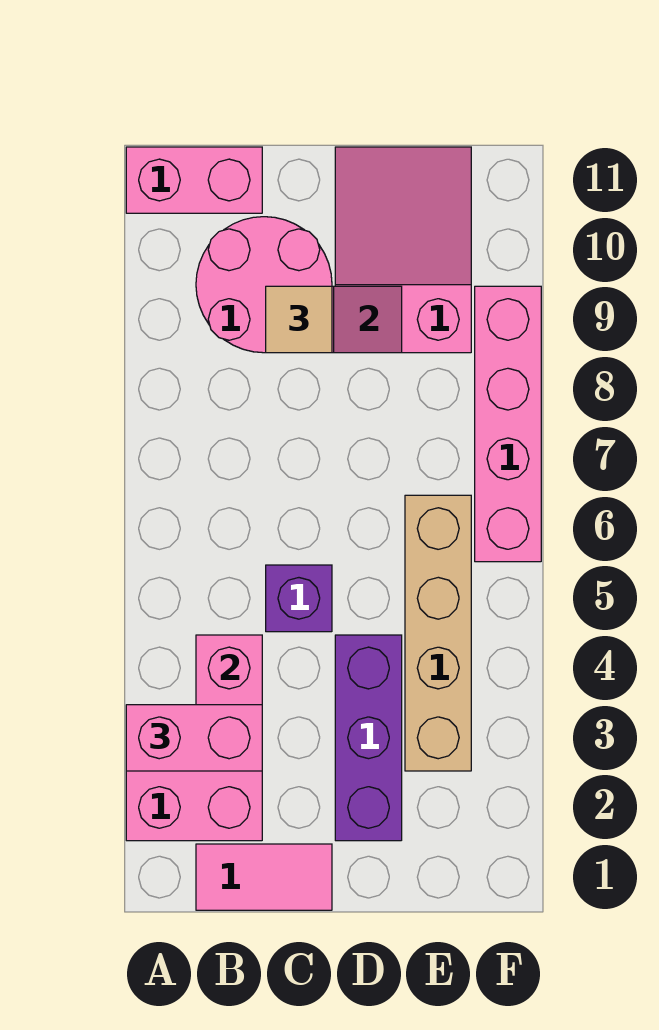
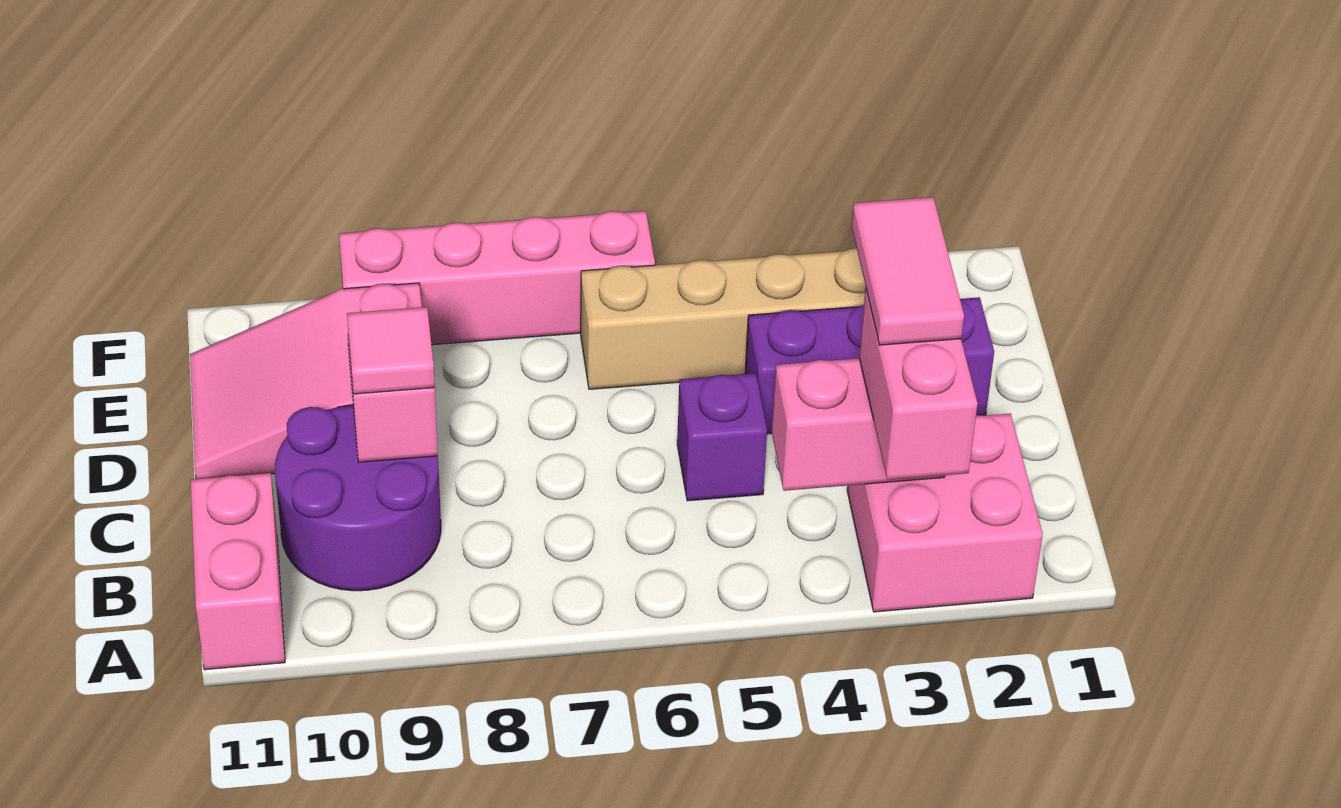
pink 1x2 tile [196,844,332,910] -> pink 1x2 tile moved to [852,197,964,345]
pink 2x2 round brick [196,217,332,353] -> purple 2x2 round brick [275,405,441,591]
tan 1x1 tile [266,286,332,353] -> pink 1x1 tile [347,307,435,394]

